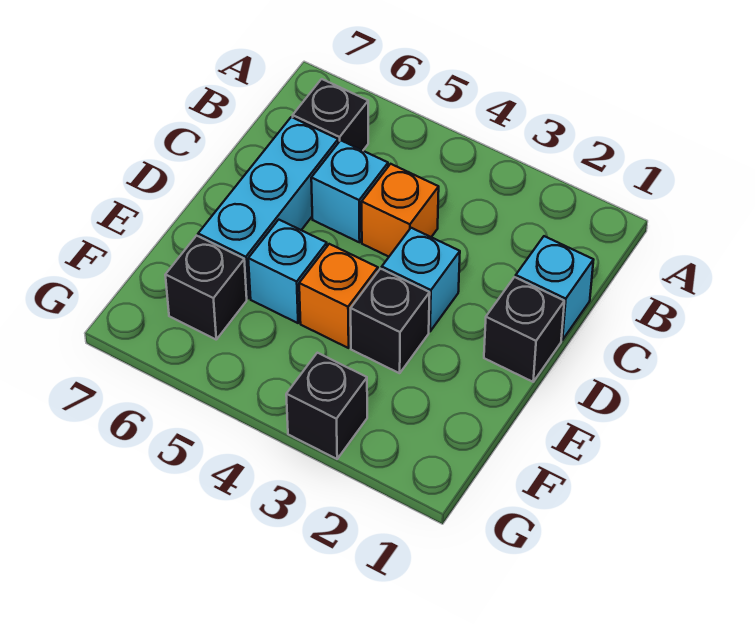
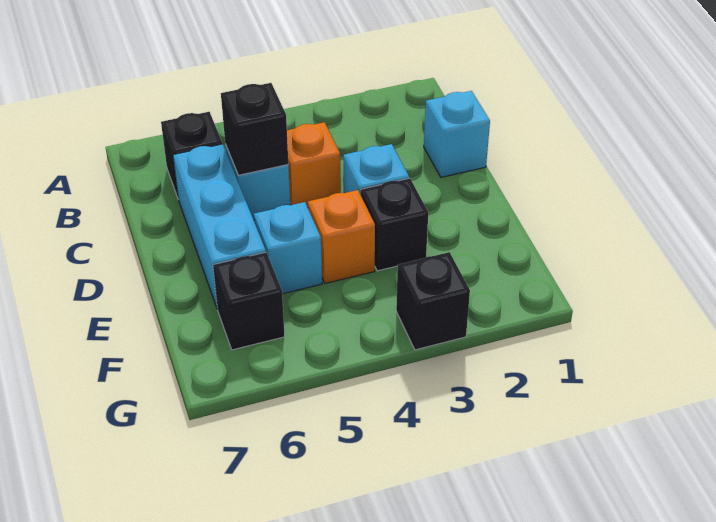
black 1x1 brick [484,277,564,382] -> black 1x1 brick moved to [221,83,288,175]

